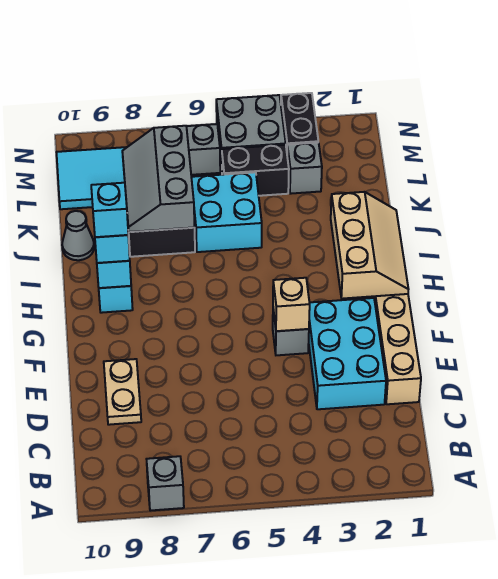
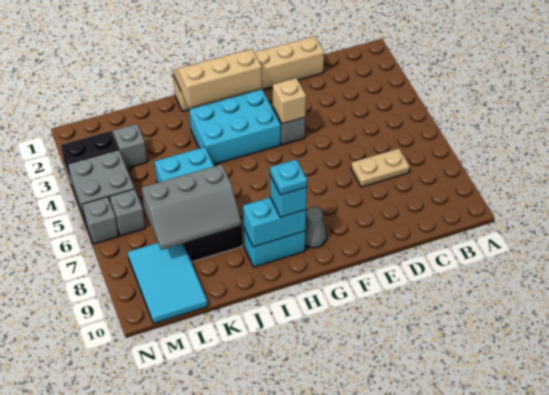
grey 1x1 brick [147,456,184,511] -> grey 1x1 brick moved to [82,197,119,244]
cyan 2x3 brick [309,298,386,409] -> cyan 2x3 brick moved to [189,89,281,165]
tan 1x2 plate [104,359,141,425] -> tan 1x2 plate moved to [351,148,410,187]
cyan 1x1 brick [91,183,128,237] -> cyan 1x1 plate [270,159,307,195]
grey 1x1 cone [62,211,94,260] -> grey 1x1 cone moved to [305,207,327,248]
black 1x2 brick [222,145,289,196] -> none

